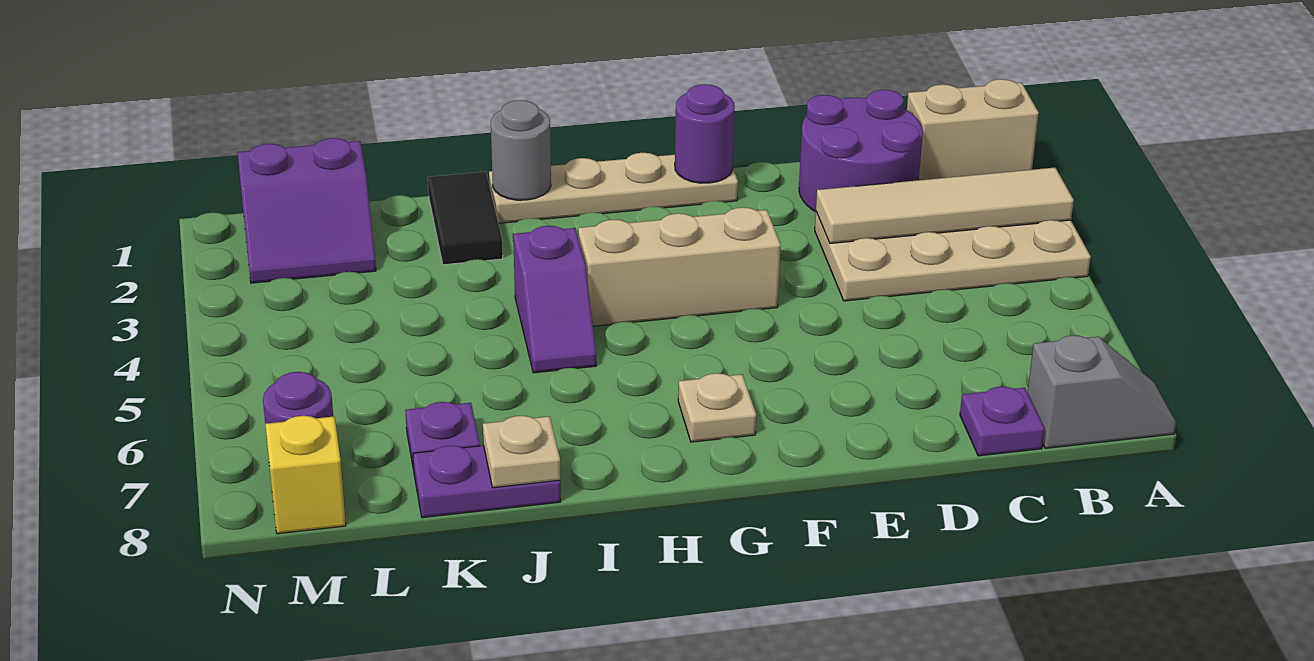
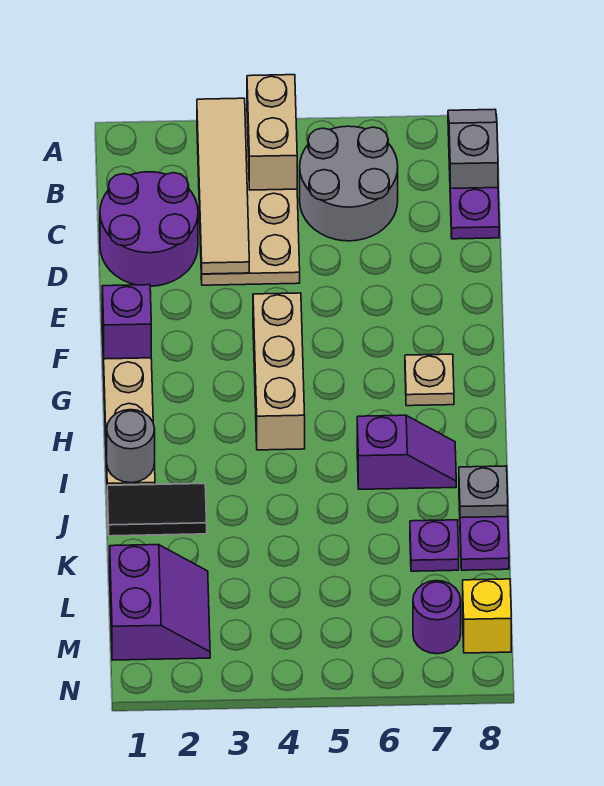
tan 1x2 brick [907,79,1039,180] -> tan 1x2 brick moved to [247,75,297,190]
none -> grey 2x2 round brick [300,126,398,241]
purple 1x1 round brick [675,84,735,183] -> purple 1x1 brick [102,285,151,359]
purple 1x2 slope [513,226,596,373] -> purple 1x2 slope moved to [357,415,456,489]
tan 1x1 plate [483,416,560,488] -> grey 1x1 plate [459,466,508,518]

